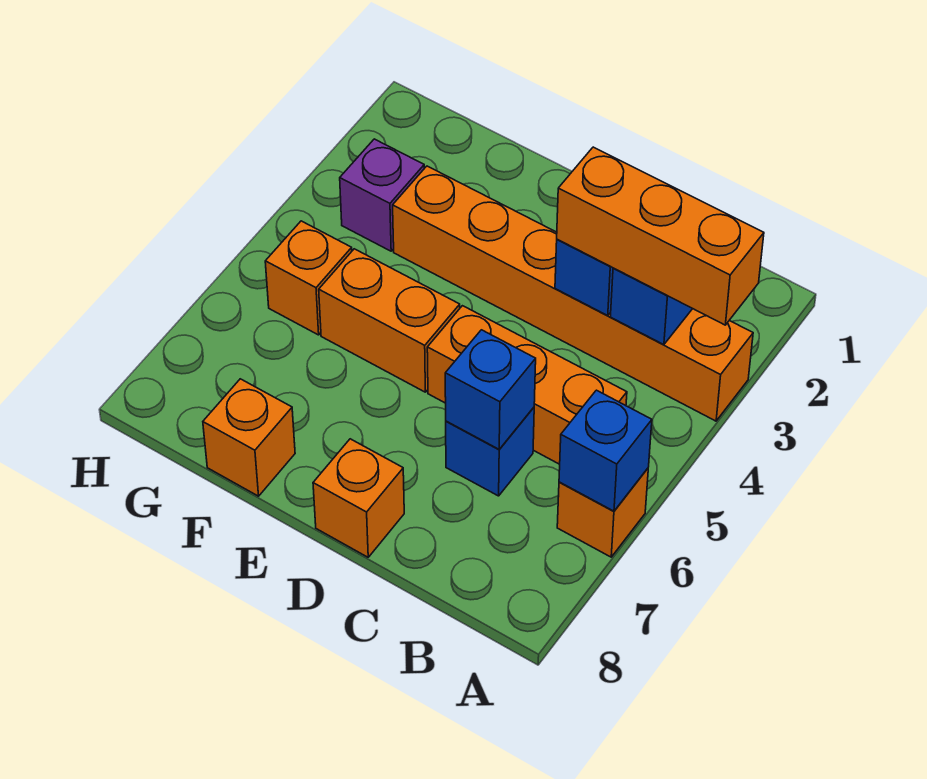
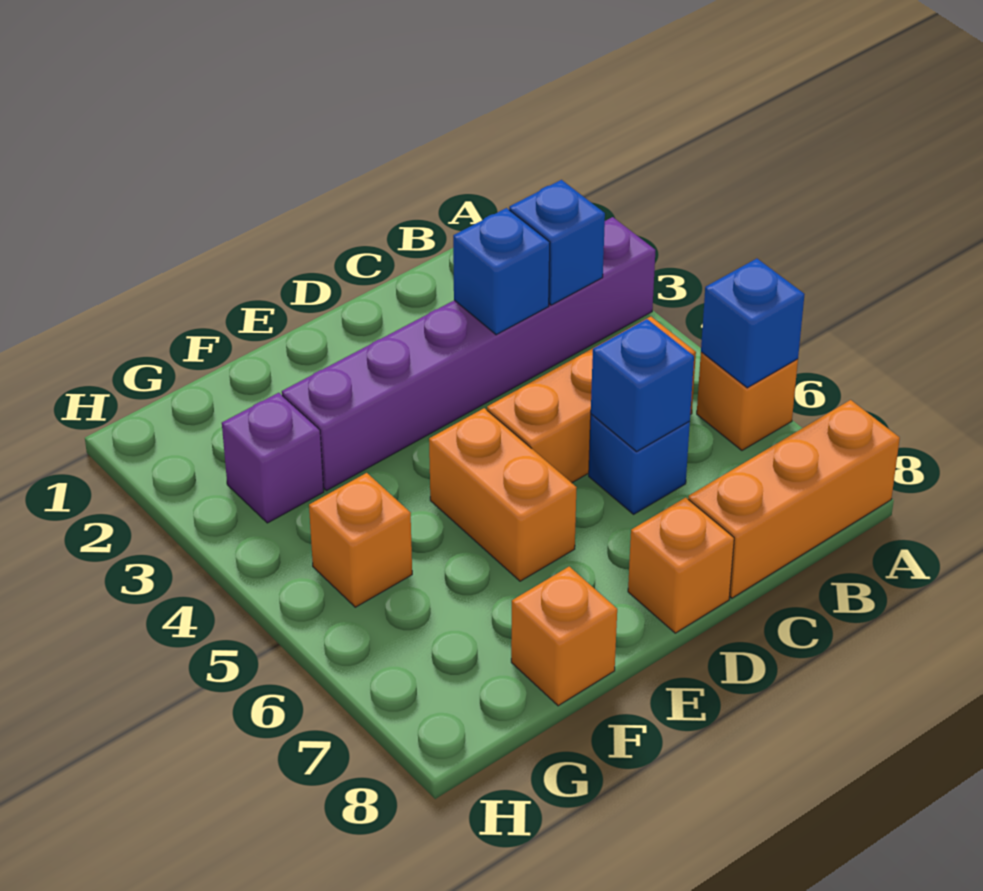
orange 1x6 brick [393,166,753,421] -> purple 1x6 brick [282,217,656,491]
orange 1x3 brick [557,147,764,325] -> orange 1x3 brick moved to [688,400,900,598]
orange 1x2 brick [319,249,460,392] -> orange 1x2 brick turned to [429,408,577,581]

